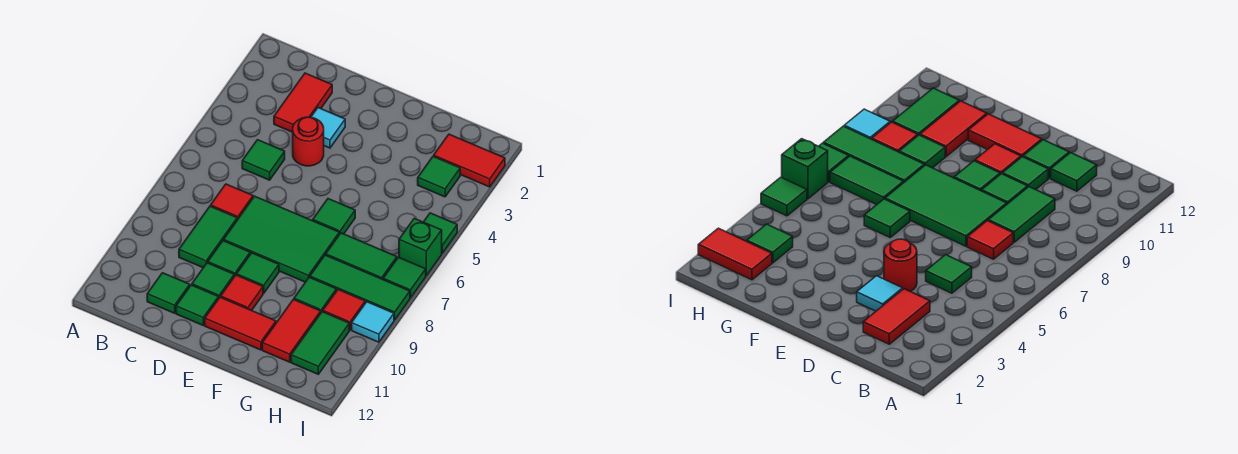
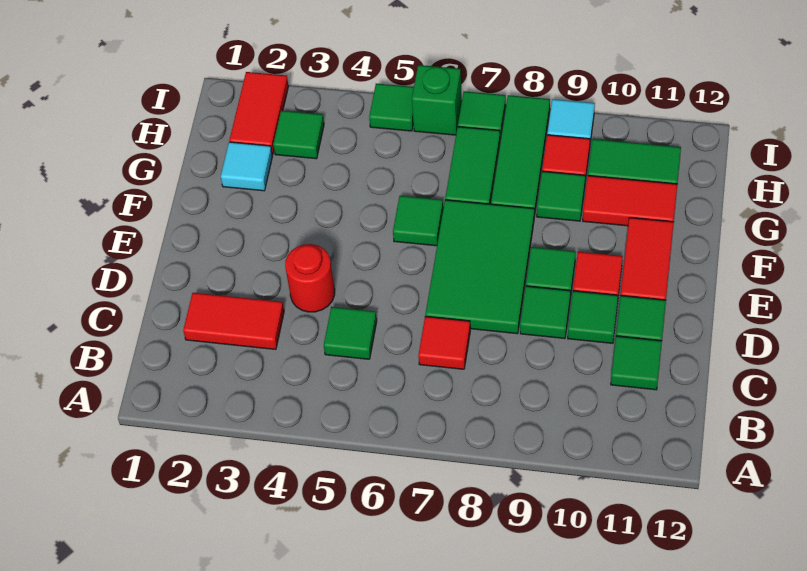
green 1x2 tile [179,206,237,268] -> none
cyan 1x1 tile [311,108,345,148] -> cyan 1x1 tile moved to [221,142,273,191]

